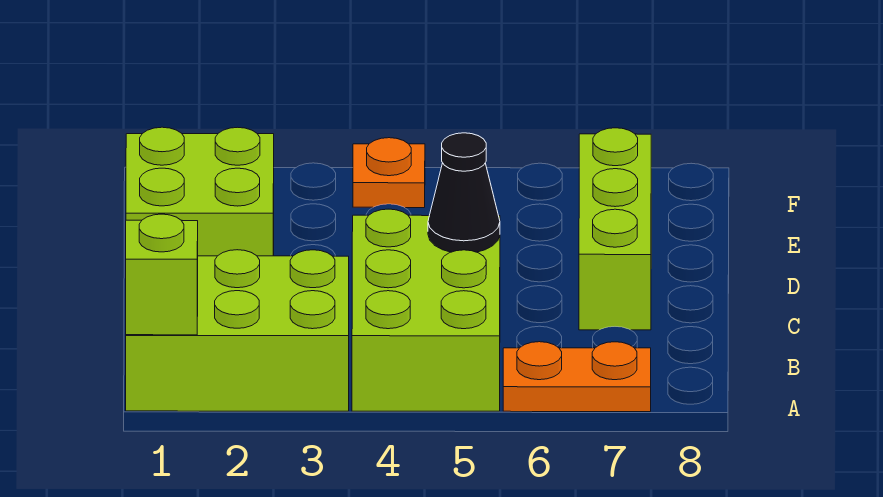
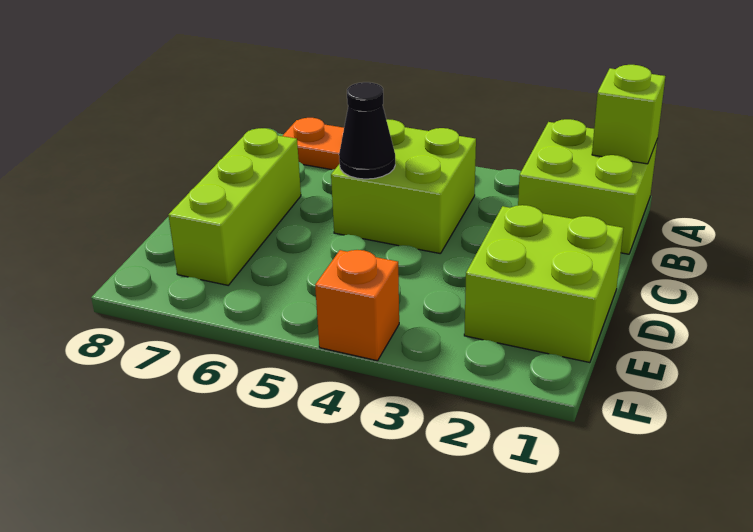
lime 2x3 brick [126,250,349,411] -> lime 2x2 brick [518,119,657,254]
lime 2x3 brick [352,209,500,411] -> lime 2x2 brick [331,119,476,254]
orange 1x1 plate [353,138,425,208] -> orange 1x1 brick [315,250,399,361]

